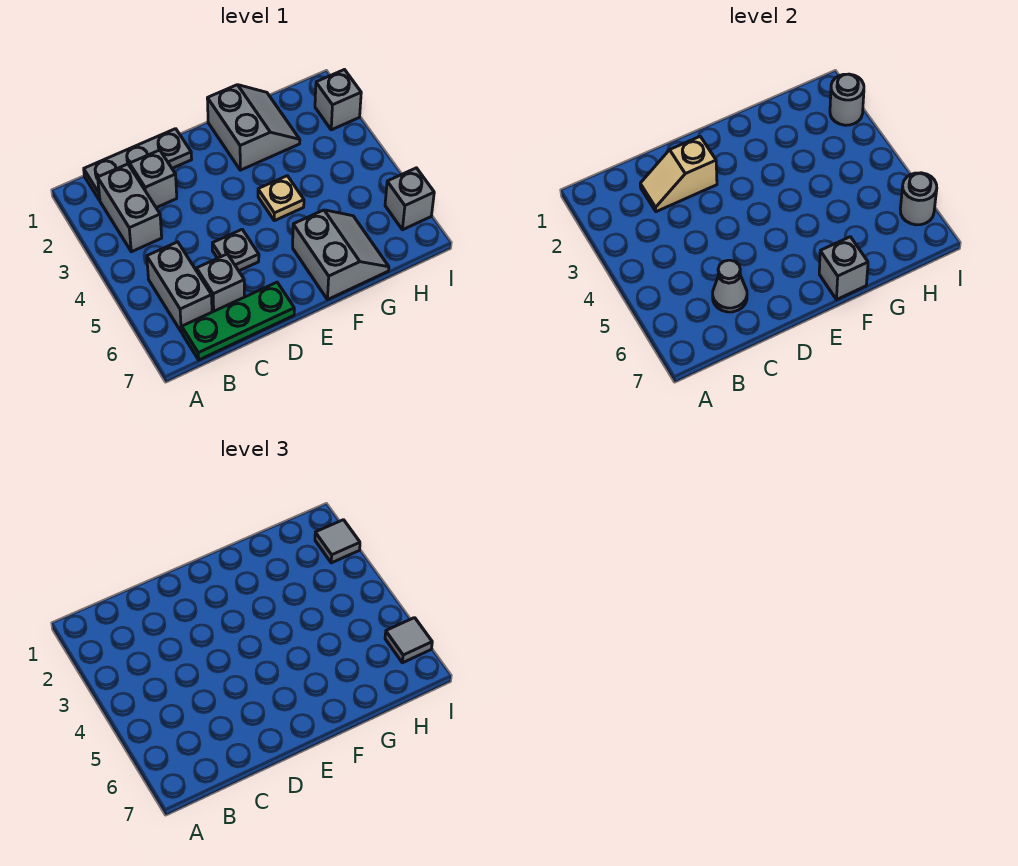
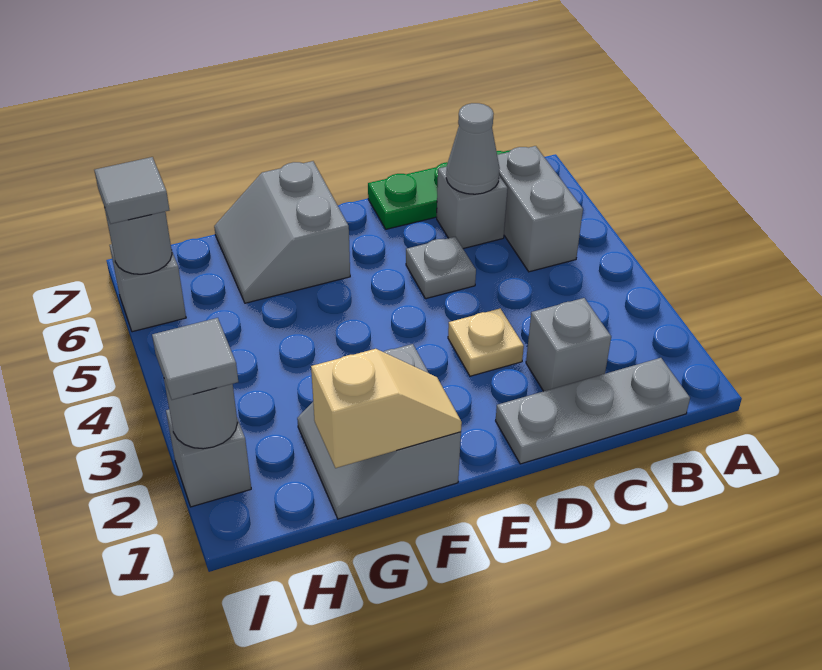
grey 1x2 brick [98,164,162,252] -> none
tan 1x2 slope [640,137,717,212] -> tan 1x2 slope moved to [311,349,462,468]
tan 1x1 plate [258,176,304,221] -> tan 1x1 plate moved to [448,309,524,376]
grey 1x1 brick [819,237,868,300] -> none

